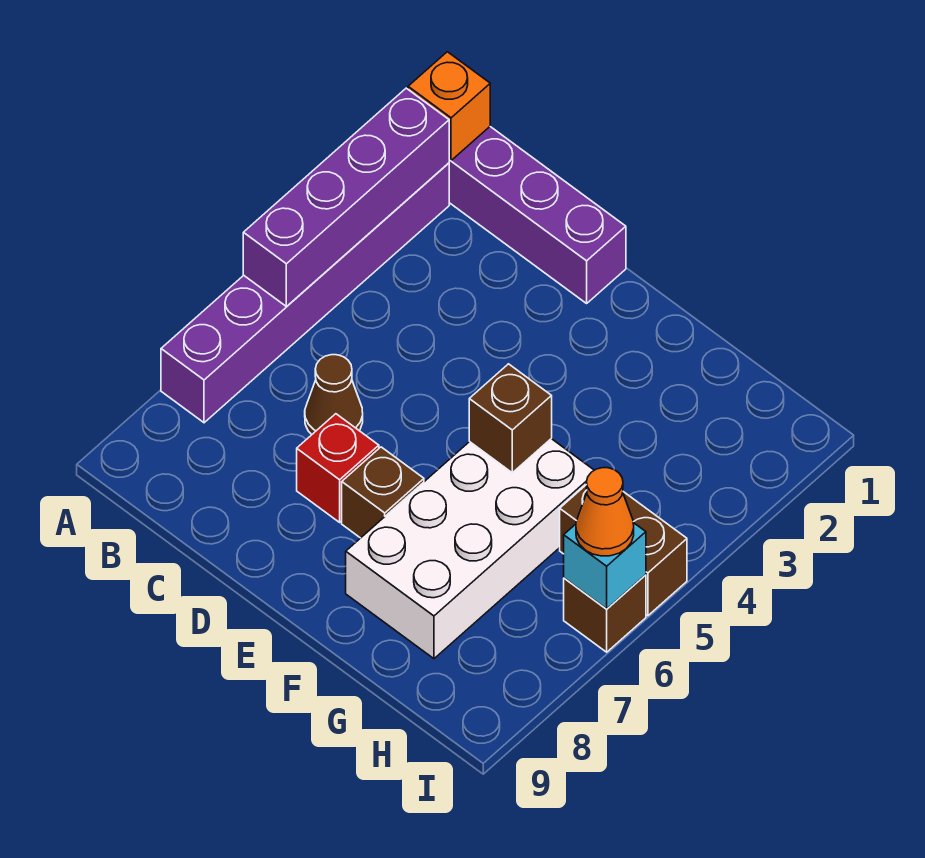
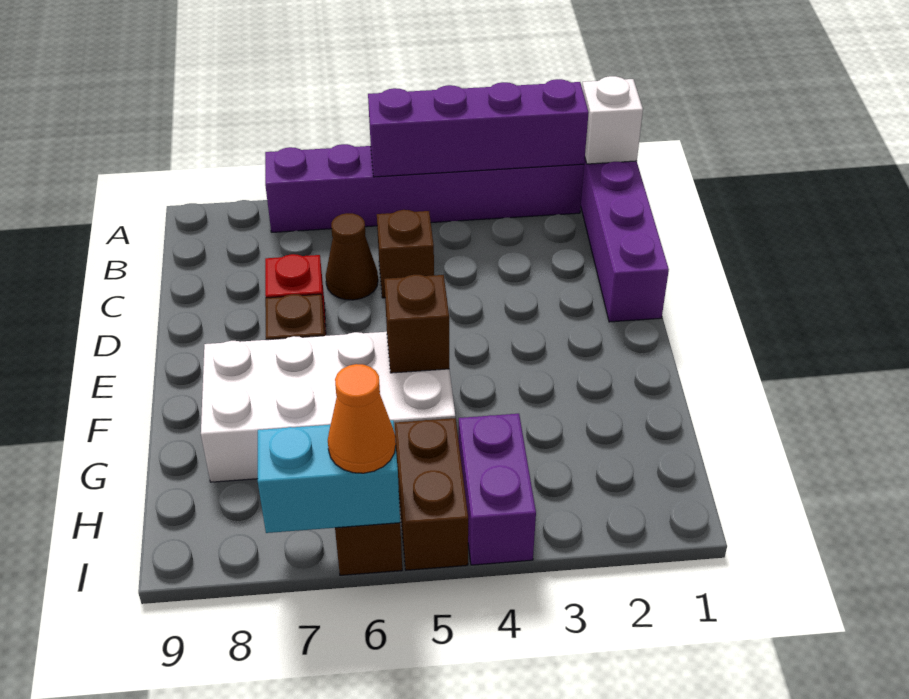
orange 1x1 brick [408,52,490,161] -> white 1x1 brick [582,76,643,164]
none -> brown 1x1 brick [377,210,434,298]
none -> purple 1x2 brick [459,414,536,565]
cyan 1x1 brick [564,523,646,609] -> cyan 1x2 brick [258,420,400,533]

